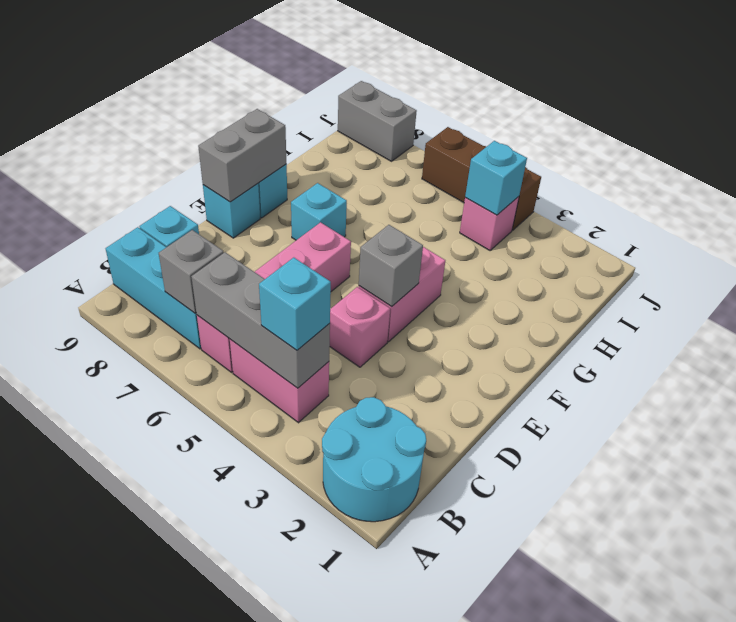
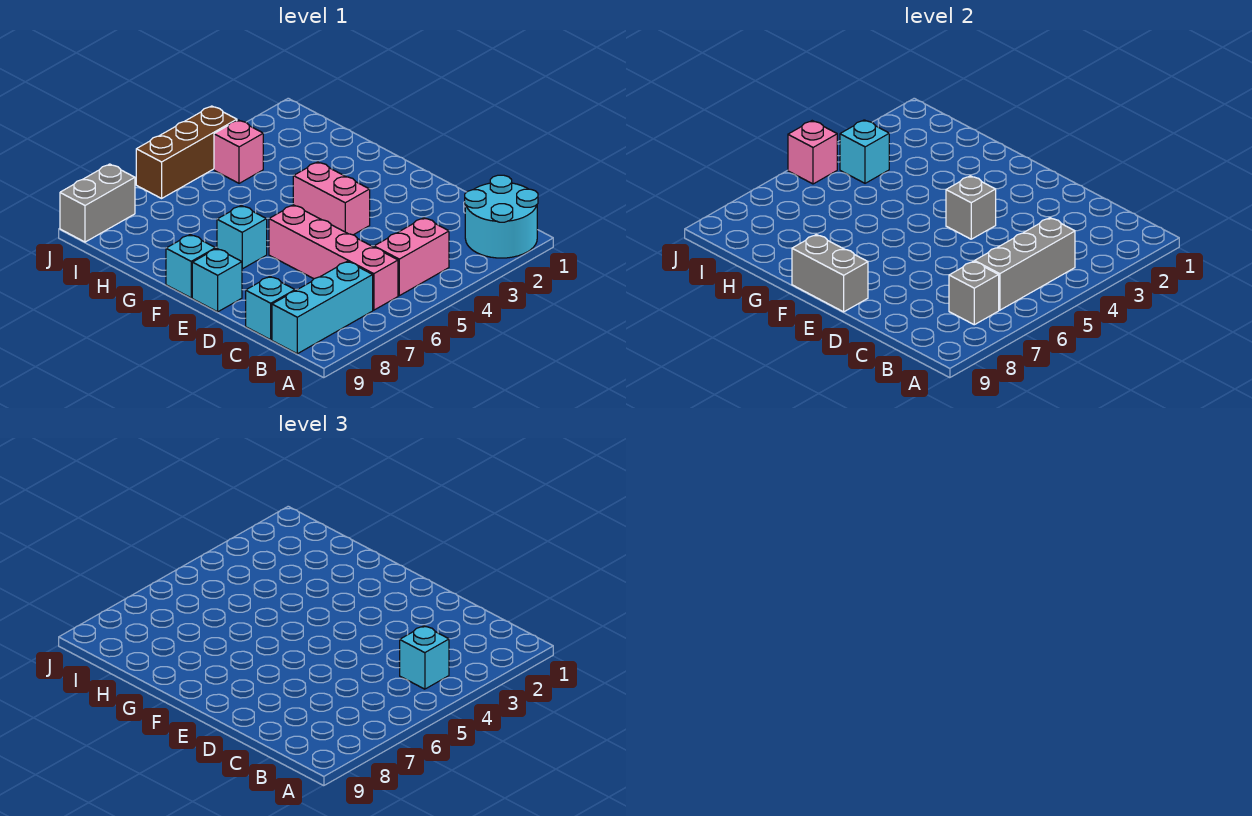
pink 1x1 brick [330,287,390,367] -> pink 1x1 brick moved to [788,121,837,184]

